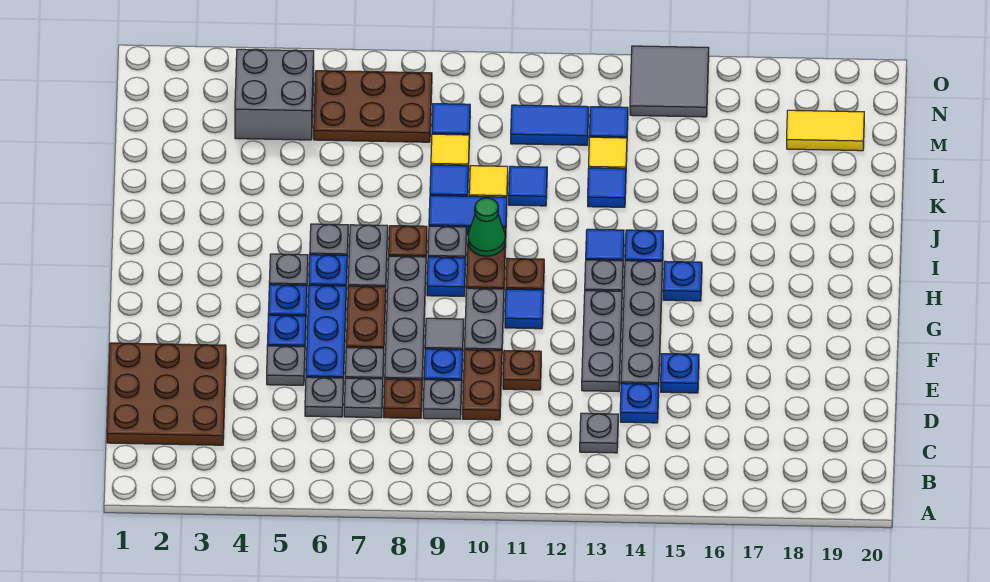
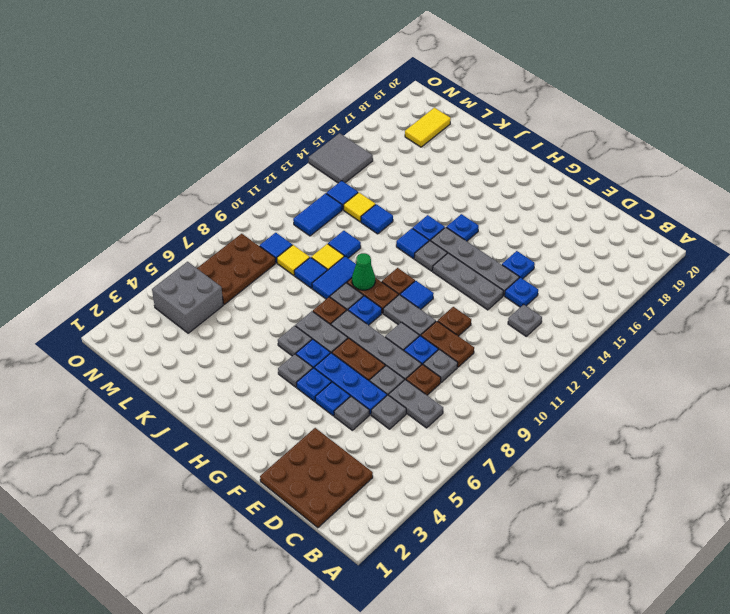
grey 1x1 plate [344,378,383,418] -> grey 1x2 plate [389,380,443,428]

